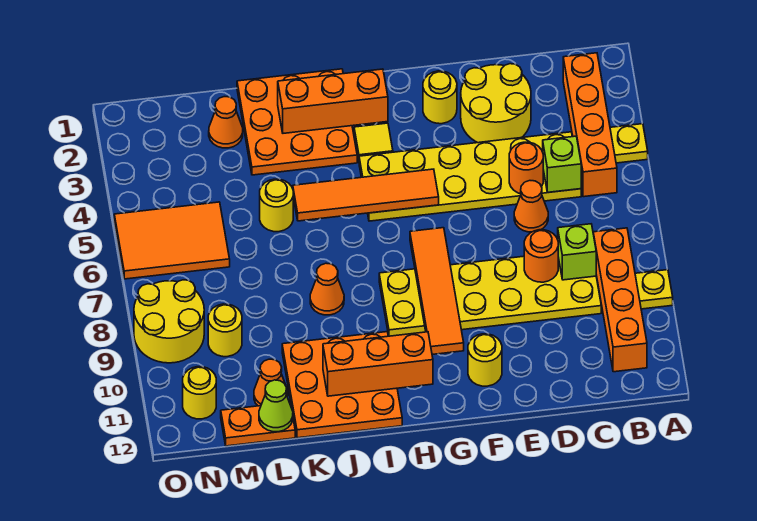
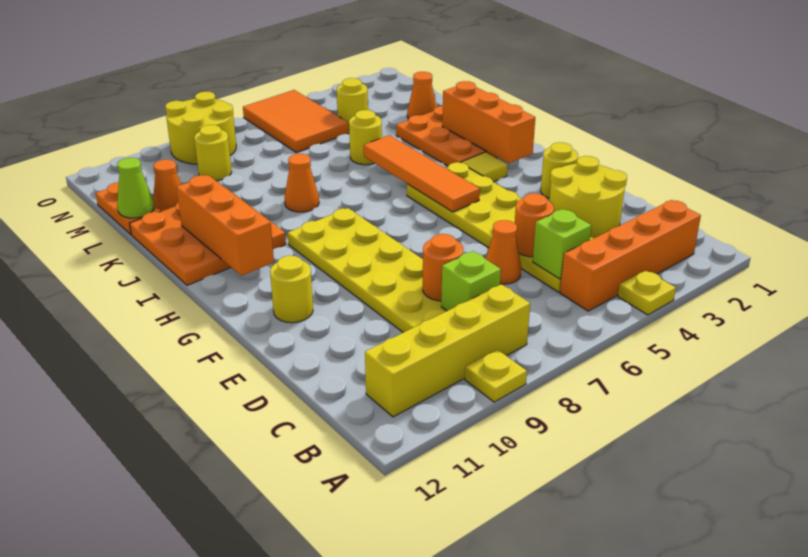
orange 1x4 brick [593,228,647,372] -> yellow 1x4 brick [365,284,530,417]
orange 1x4 tile [410,228,464,355] -> none
yellow 1x1 round brick [183,367,216,419] -> yellow 1x1 round brick moved to [337,78,368,129]

